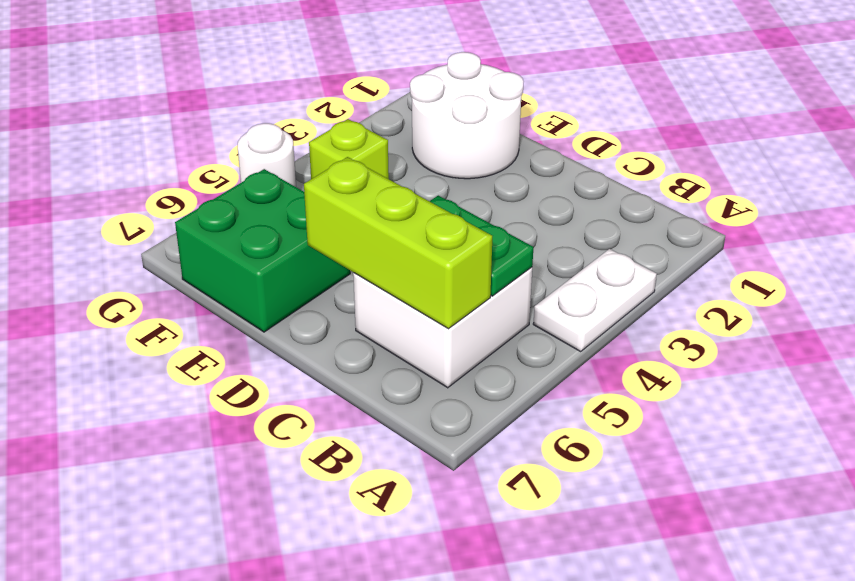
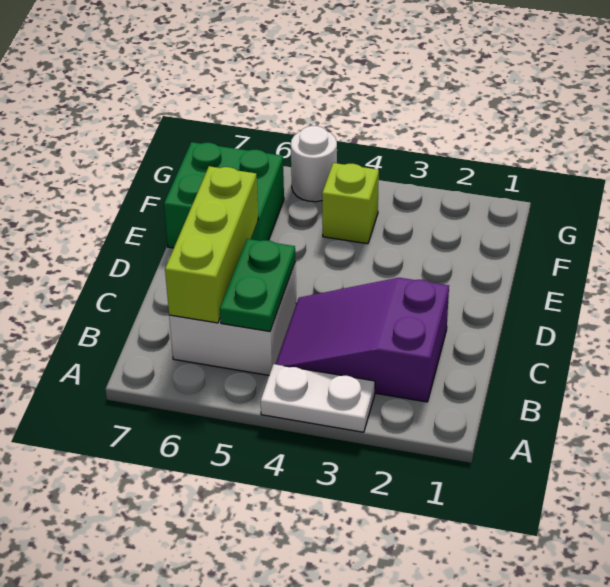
none -> purple 2x3 slope [276,278,449,402]
white 2x2 round brick [410,52,524,179] -> none

